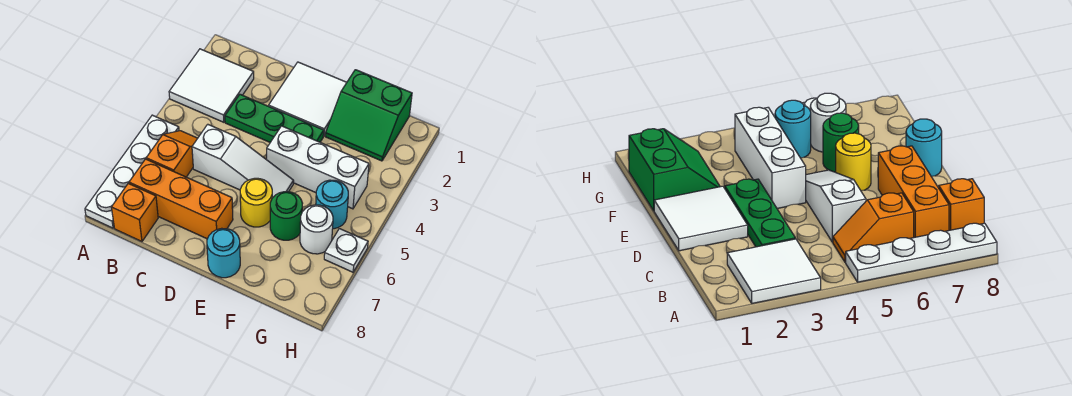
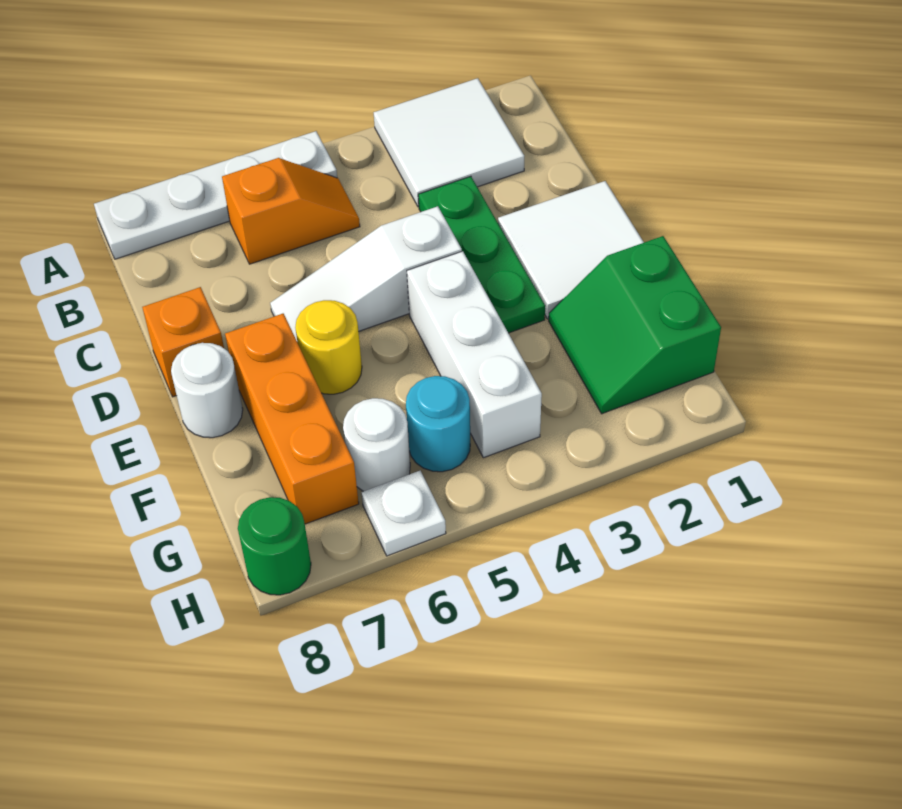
orange 1x3 brick [129,159,233,239] -> orange 1x3 brick moved to [225,314,359,524]
orange 1x1 brick [111,183,158,241] -> orange 1x1 brick moved to [142,287,224,397]
white 1x3 slope [192,124,294,198] -> white 1x3 slope turned to [270,206,462,341]
cyan 1x1 round brick [207,228,240,278] -> white 1x1 round brick [171,343,243,438]
green 1x1 round brick [270,192,303,240] -> green 1x1 round brick moved to [238,497,311,595]

